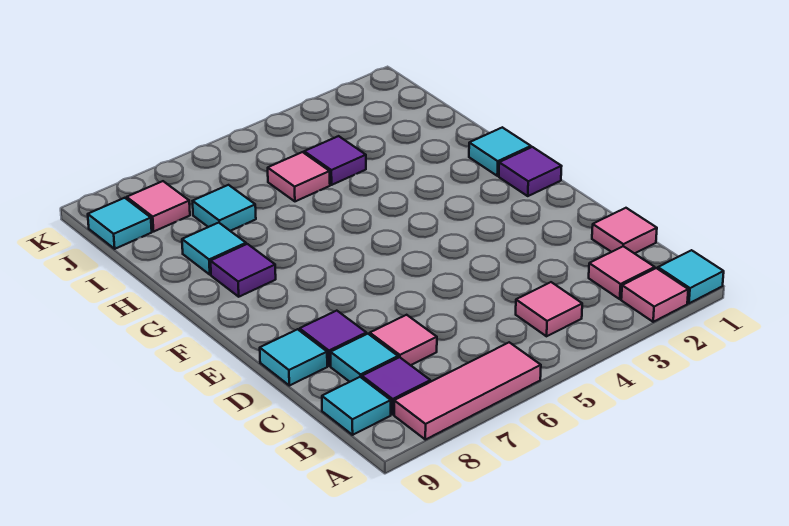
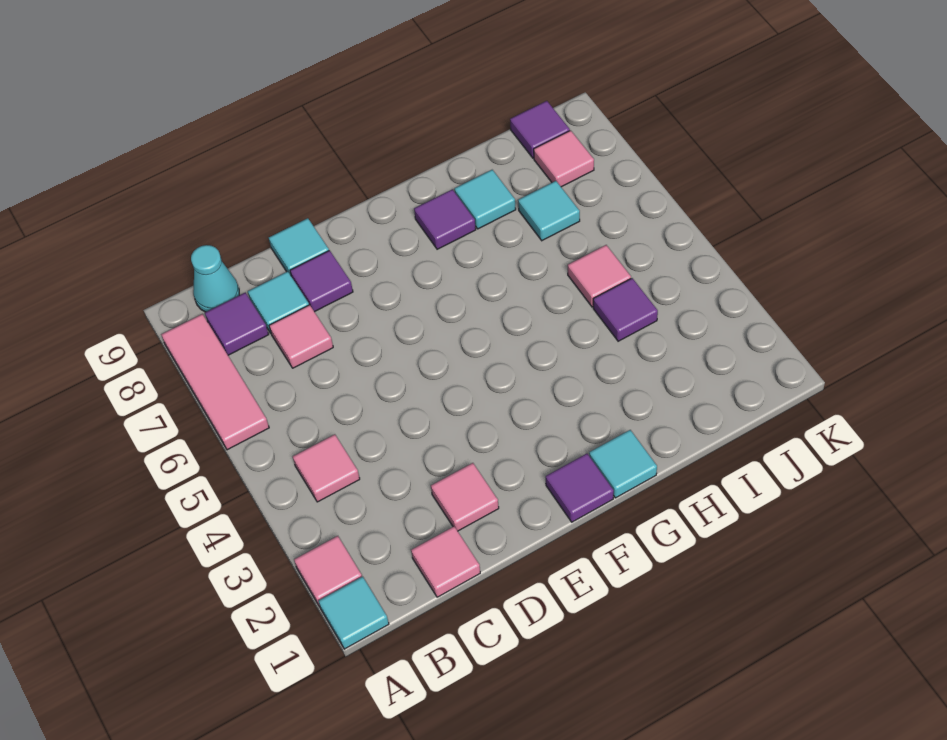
pink 1x1 tile [589,246,655,299] -> pink 1x1 tile moved to [431,463,499,531]
cyan 1x1 tile [322,377,391,435] -> cyan 1x1 cone [191,245,239,312]
cyan 1x1 tile [88,198,152,249] -> purple 1x1 tile [510,101,570,158]

